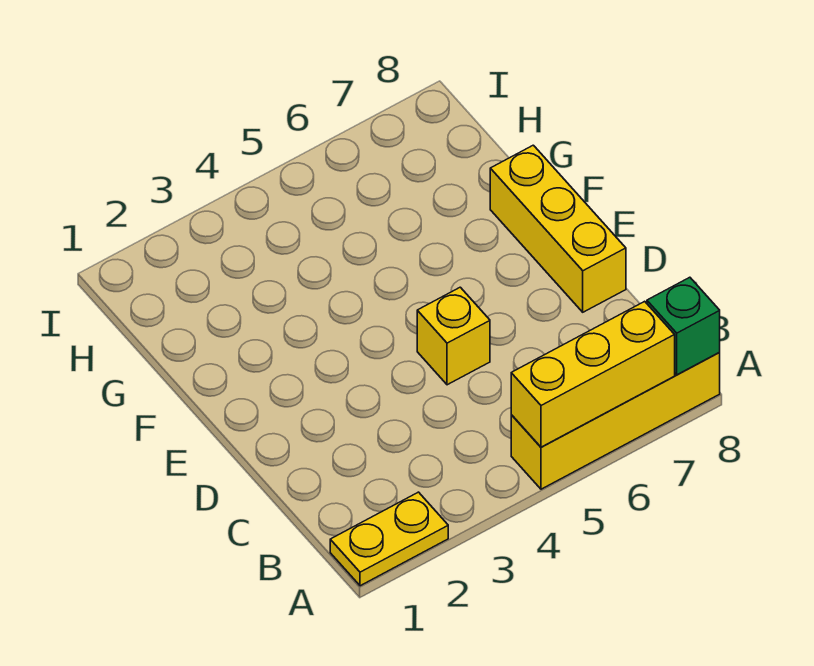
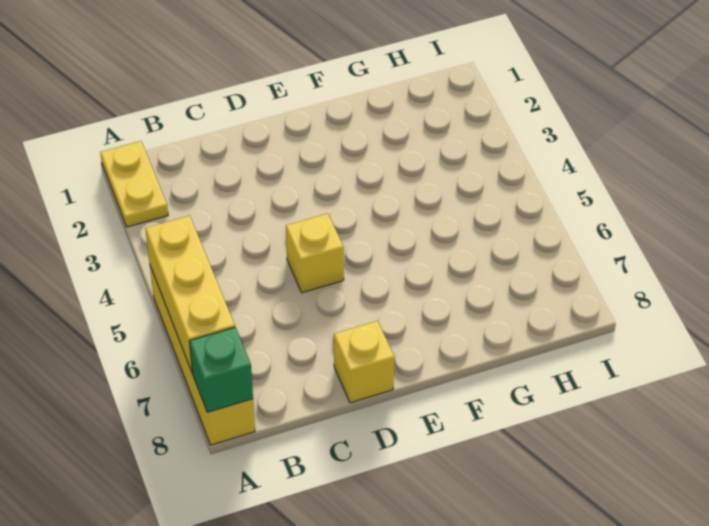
yellow 1x3 brick [490,145,626,312] -> yellow 1x1 brick [334,321,394,403]

